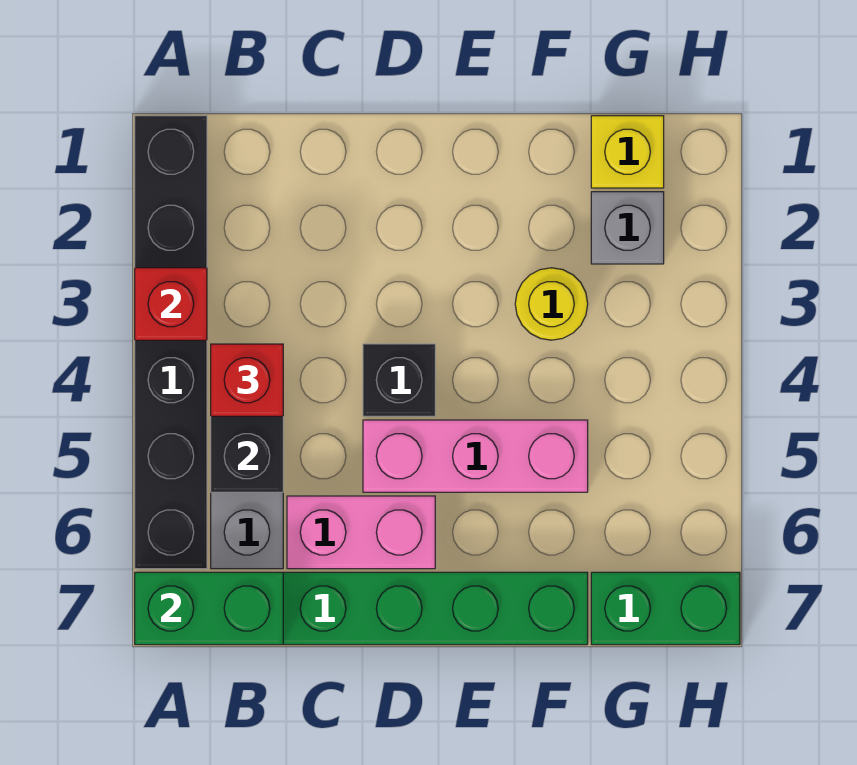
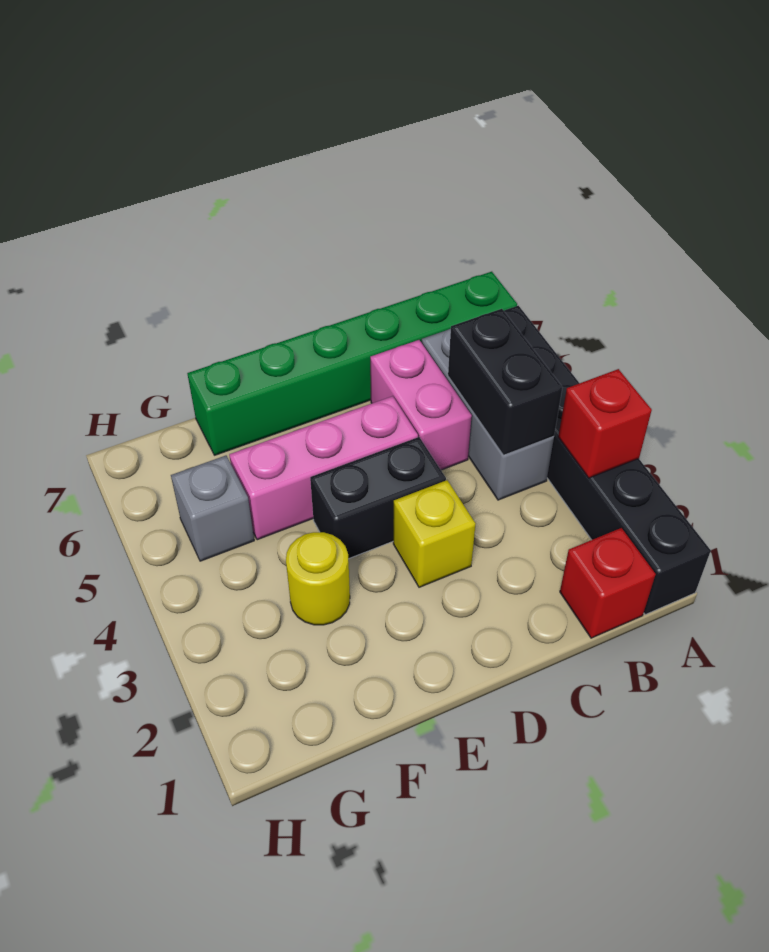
green 1x2 brick [135,572,283,645] -> none
red 1x1 brick [211,344,283,416] -> red 1x1 brick moved to [560,528,656,638]
pink 1x2 brick [287,496,435,569] -> pink 1x2 brick turned to [370,340,472,470]
black 1x1 brick [363,344,435,416] -> black 1x2 brick [310,437,446,559]
yellow 1x1 brick [591,116,664,188] -> yellow 1x1 brick moved to [393,480,475,587]
grey 1x1 brick [591,192,664,264] -> grey 1x1 brick moved to [171,456,254,561]
green 1x2 brick [591,572,740,645] -> none

